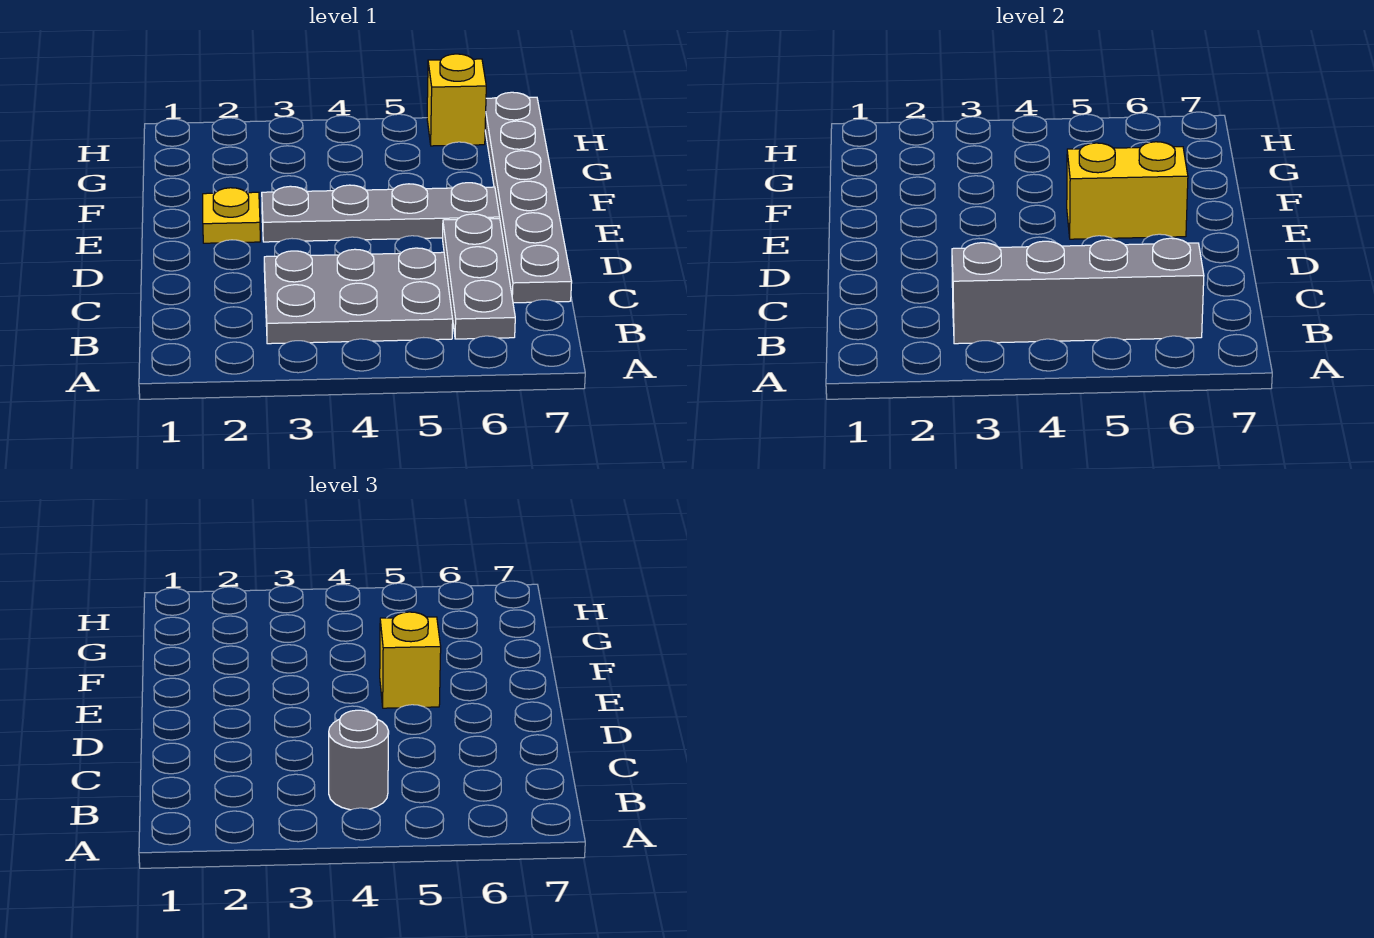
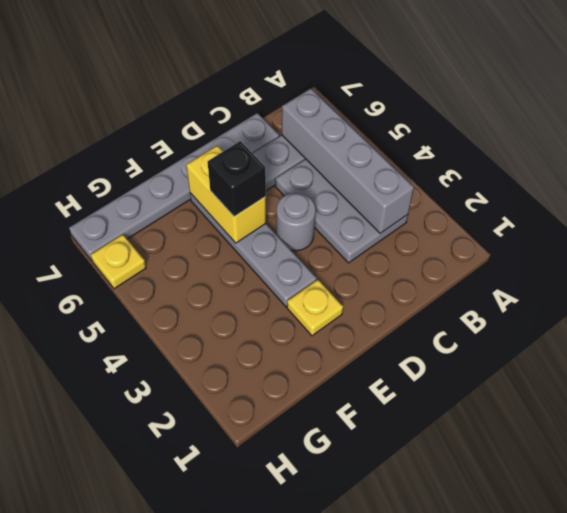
grey 1x1 round brick [329,710,389,810] -> grey 1x1 round brick moved to [276,193,316,251]
yellow 1x1 brick [380,612,441,708] -> black 1x1 brick [208,141,266,217]
yellow 1x1 brick [427,54,486,146] -> yellow 1x1 plate [91,235,146,289]

